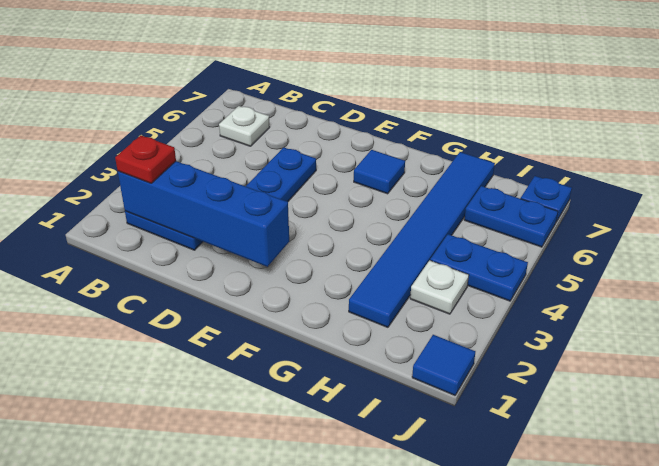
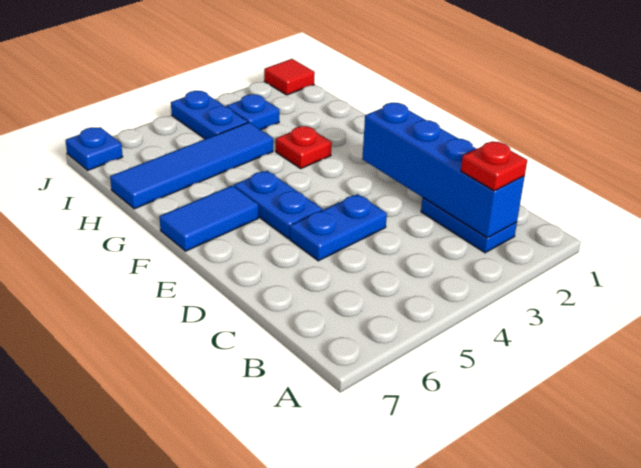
white 1x1 plate [219,106,270,146] -> none
blue 1x1 tile [354,150,405,194] -> blue 1x2 tile [159,185,258,251]
none -> red 1x1 plate [276,126,332,168]
blue 1x6 tile [349,152,495,327] -> blue 1x4 tile [110,122,273,209]
white 1x1 plate [410,260,469,314] -> blue 1x1 plate [226,94,279,130]
blue 1x2 plate [464,186,558,247] -> blue 1x2 plate moved to [234,171,322,239]
blue 1x1 tile [412,335,476,395] -> red 1x1 tile [264,59,315,95]

